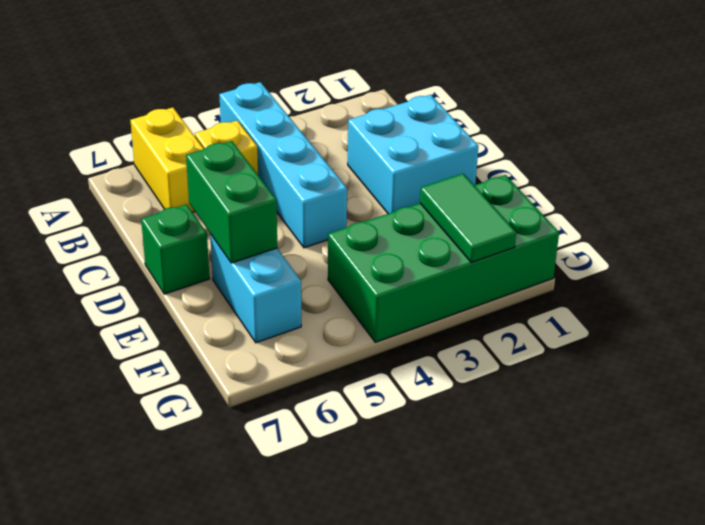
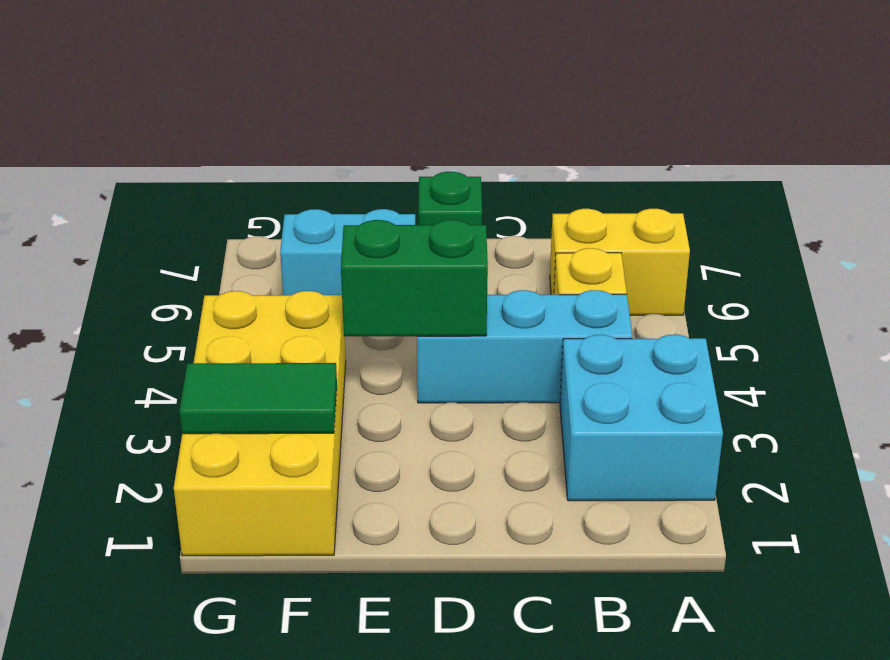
cyan 1x4 brick [219,82,347,248] -> cyan 1x3 brick [417,290,633,403]
cyan 2x2 brick [348,95,478,214] -> cyan 2x2 brick moved to [560,335,723,501]
green 1x2 brick [186,141,277,263] -> green 1x2 brick moved to [341,220,488,336]
green 2x4 brick [328,175,559,342] -> yellow 2x4 brick [174,291,346,556]

